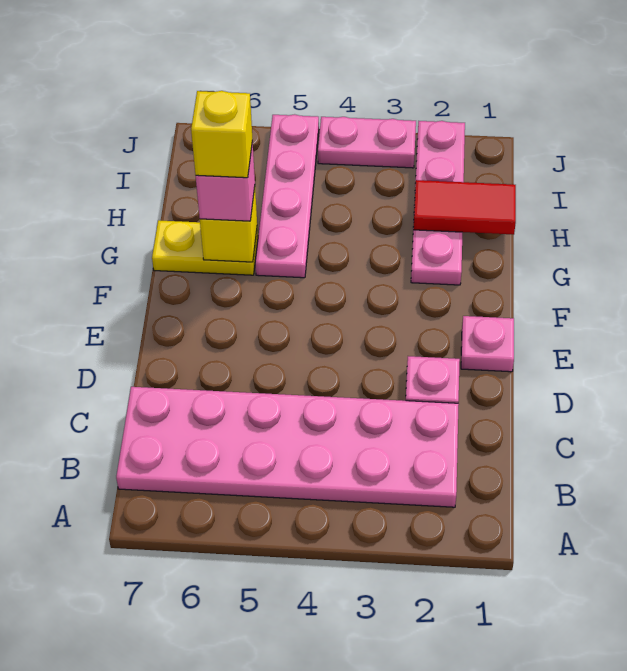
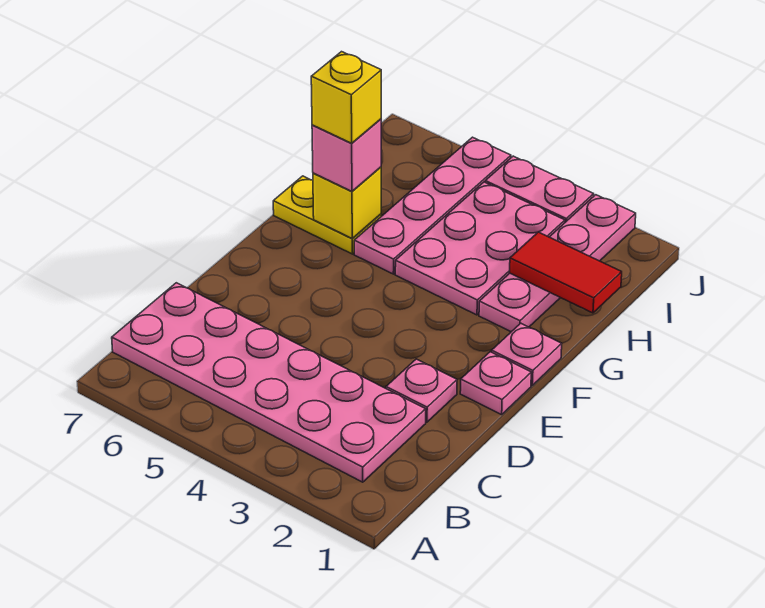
none -> pink 1x1 plate [492,323,562,385]
none -> pink 2x3 plate [395,182,565,315]

